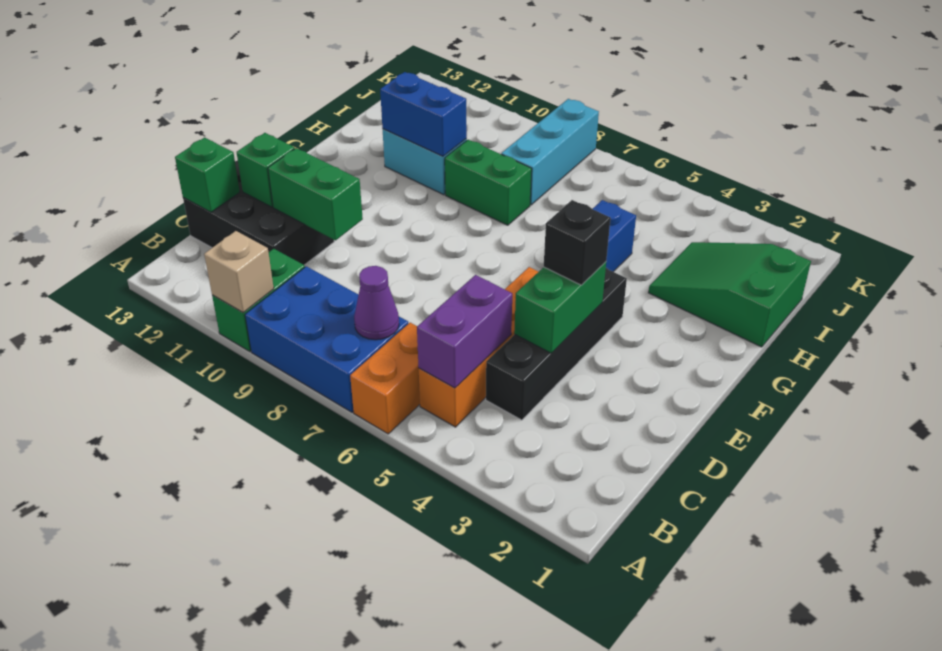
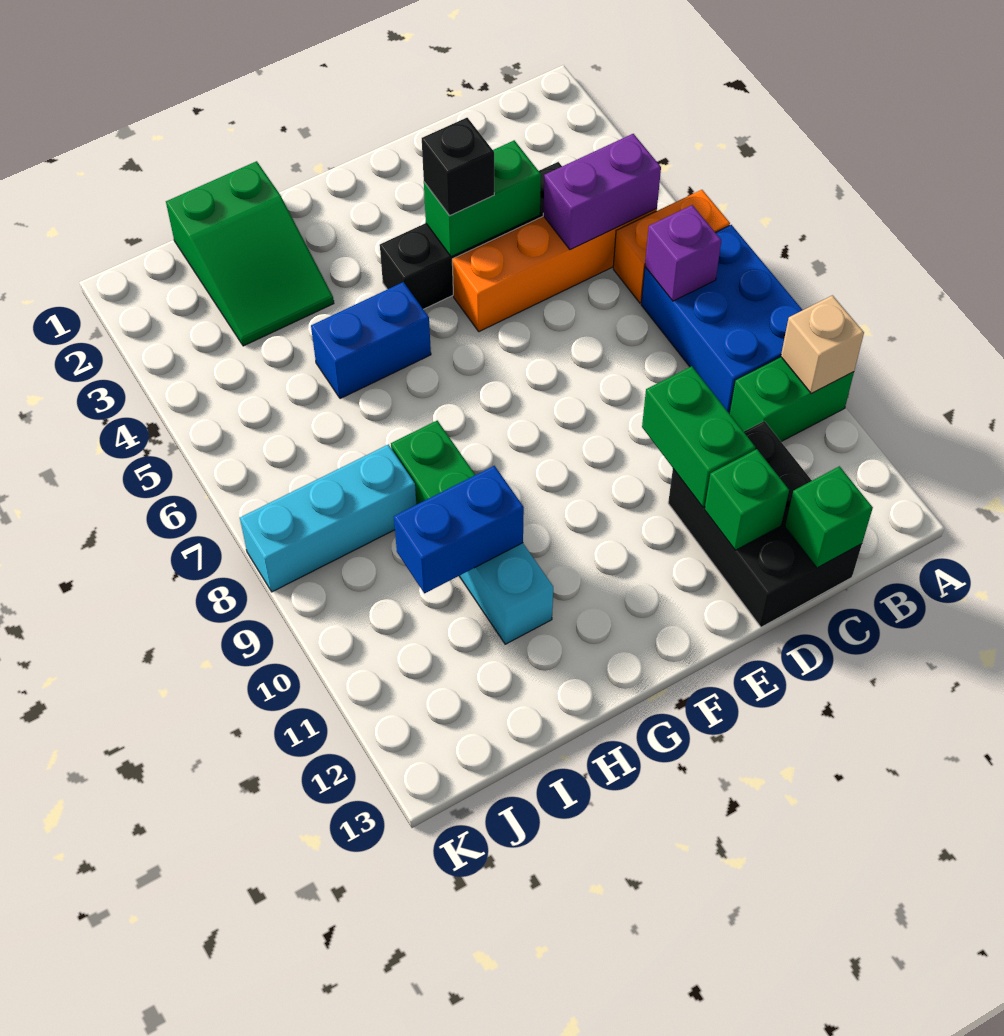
purple 1x1 cone [354,266,399,340] -> purple 1x1 brick [645,205,721,301]
blue 1x2 brick [380,72,467,156] -> blue 1x2 brick turned to [394,466,524,593]

